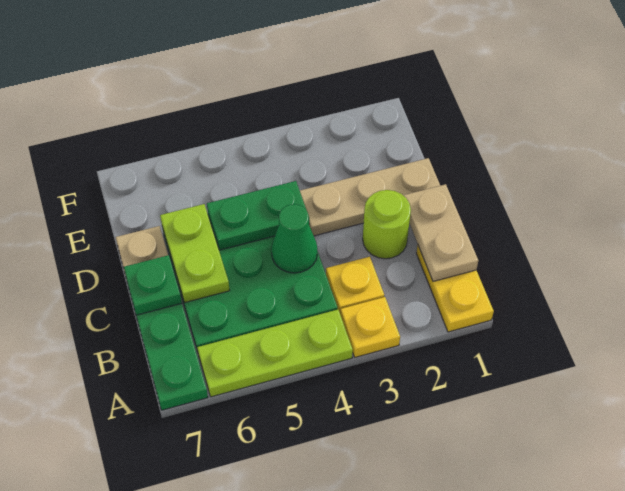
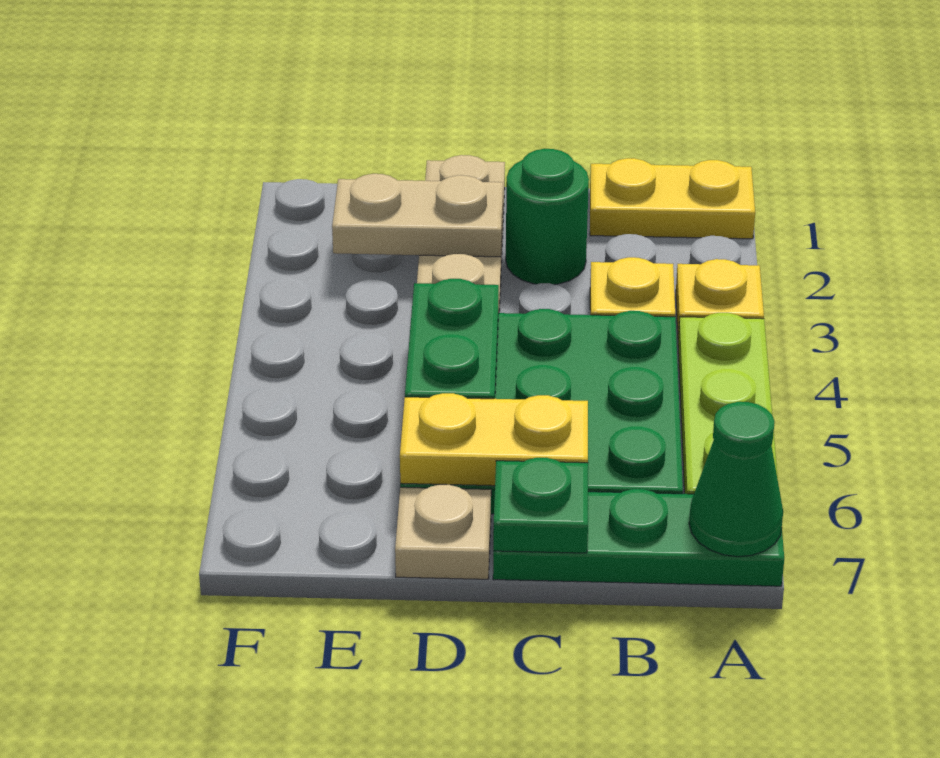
tan 1x2 plate [403,184,478,281] -> tan 1x2 plate moved to [332,174,503,257]
lime 1x1 round brick [363,190,411,259] -> green 1x1 round brick [506,149,589,285]
green 1x1 cone [271,204,317,273] -> green 1x1 cone moved to [689,402,783,557]
lime 1x2 plate [160,204,230,303] -> yellow 1x2 plate [400,393,588,486]

